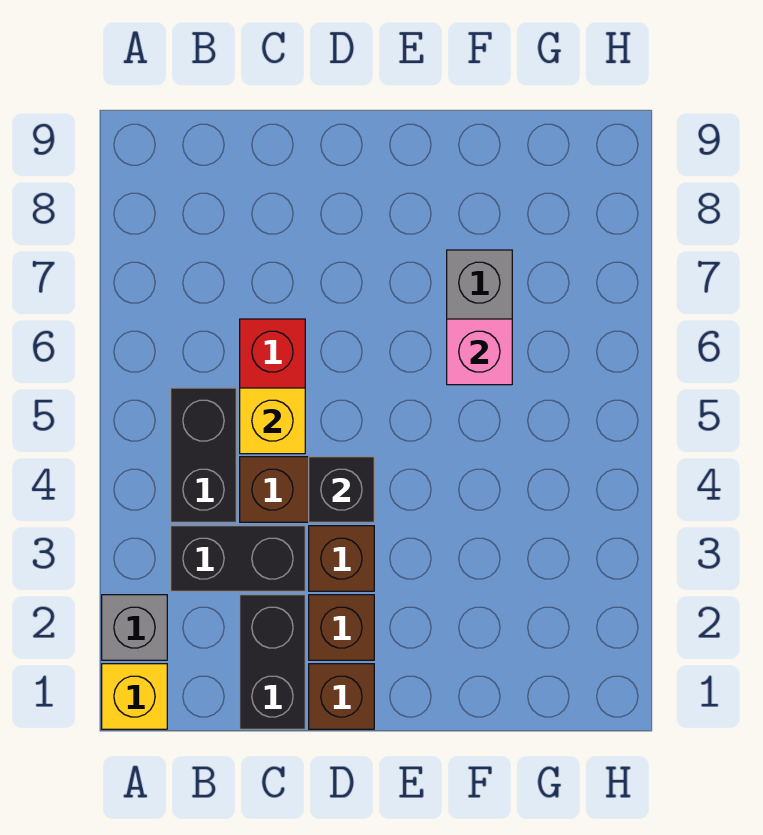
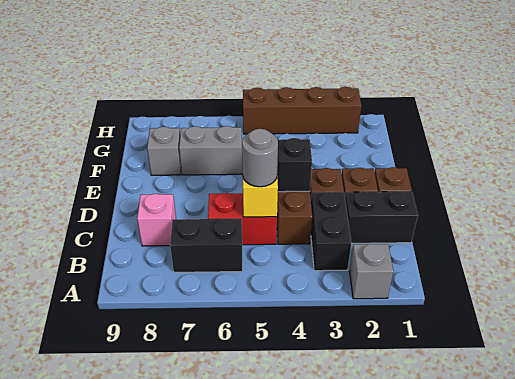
yellow 1x1 brick [102,664,167,729] -> none
black 1x2 brick [171,388,236,522] -> black 1x2 brick moved to [170,218,242,272]
none -> grey 1x1 round brick [242,129,278,187]
pink 1x1 brick [447,319,512,385] -> pink 1x1 brick moved to [137,194,176,246]
none -> grey 1x1 brick [147,127,181,175]
none -> brown 1x4 brick [243,87,361,134]

